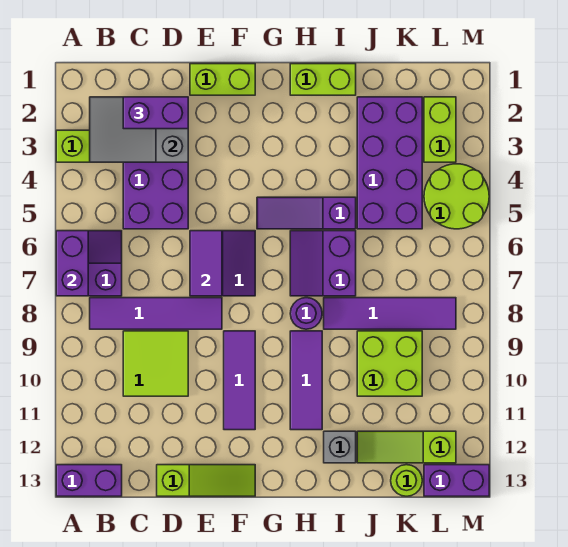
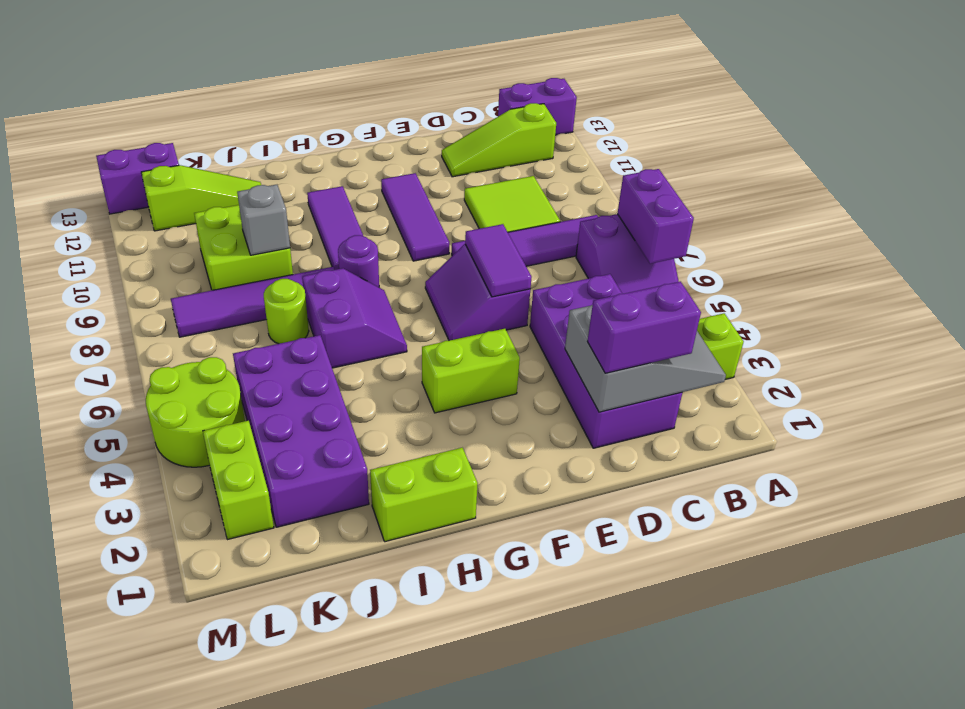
lime 1x3 slope [157,465,255,496] -> lime 1x3 slope moved to [442,103,556,177]
lime 1x2 brick [190,64,255,95] -> lime 1x2 brick moved to [422,329,520,413]
purple 1x3 slope [257,197,356,229] -> none
grey 1x1 brick [324,431,356,463] -> grey 1x1 brick moved to [237,185,290,255]
lime 1x1 round brick [391,465,422,496] -> lime 1x1 round brick moved to [264,279,309,344]

